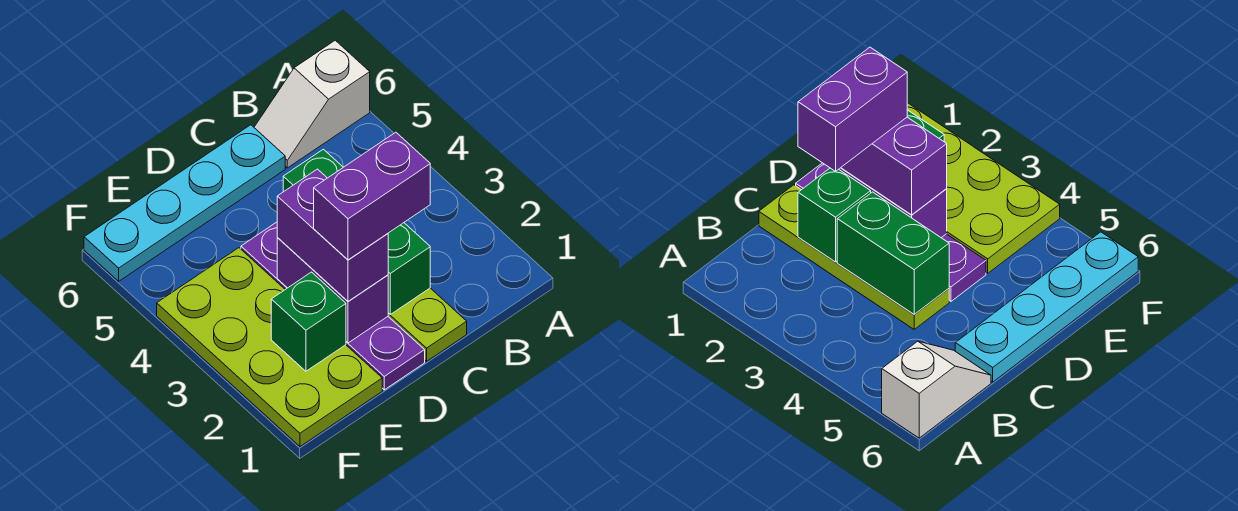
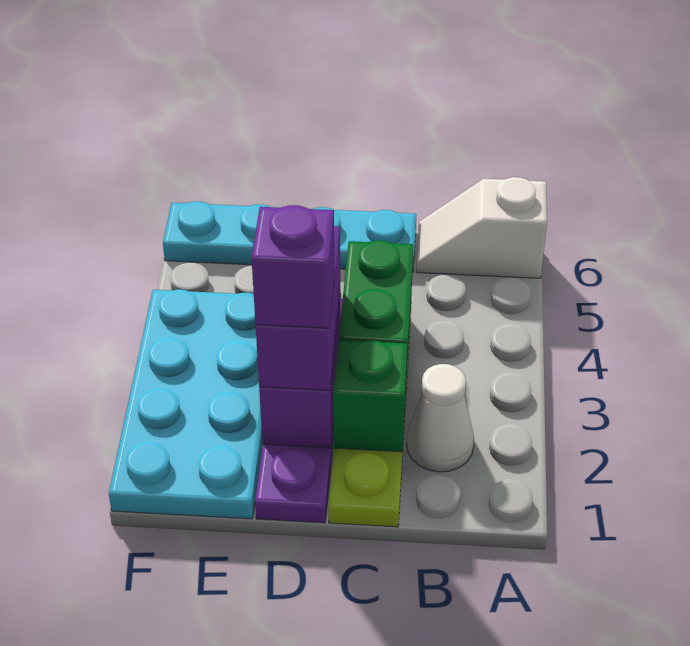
none -> white 1x1 cone [407,364,474,472]
purple 1x2 brick [314,132,430,260] -> purple 1x1 brick [252,205,335,328]
lime 2x4 plate [157,248,382,446] -> cyan 2x4 plate [109,289,263,519]
green 1x1 brick [271,272,346,371] -> none

